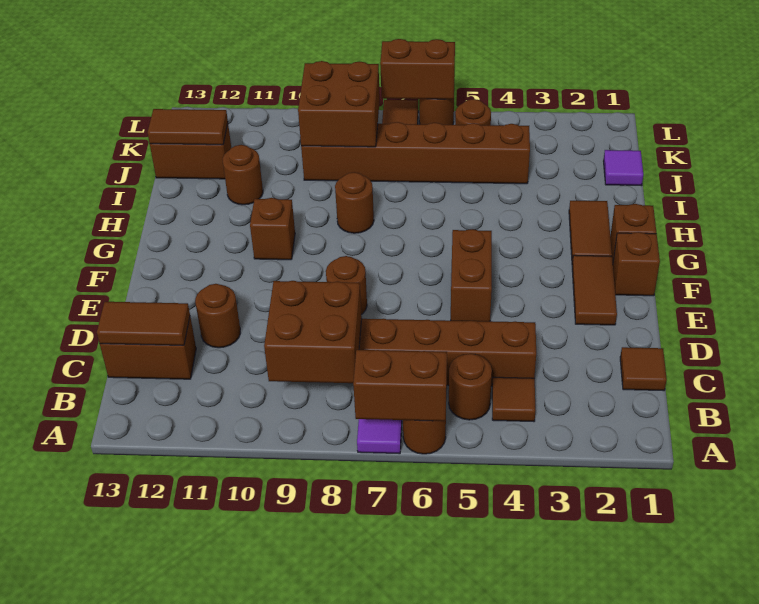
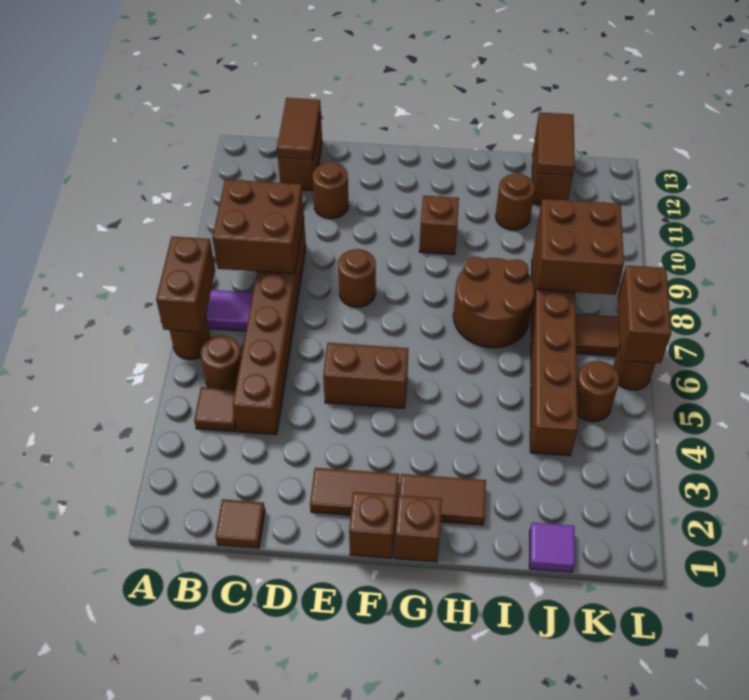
brown 1x1 round brick [335,172,374,233] -> brown 2x2 round brick [453,257,535,348]

